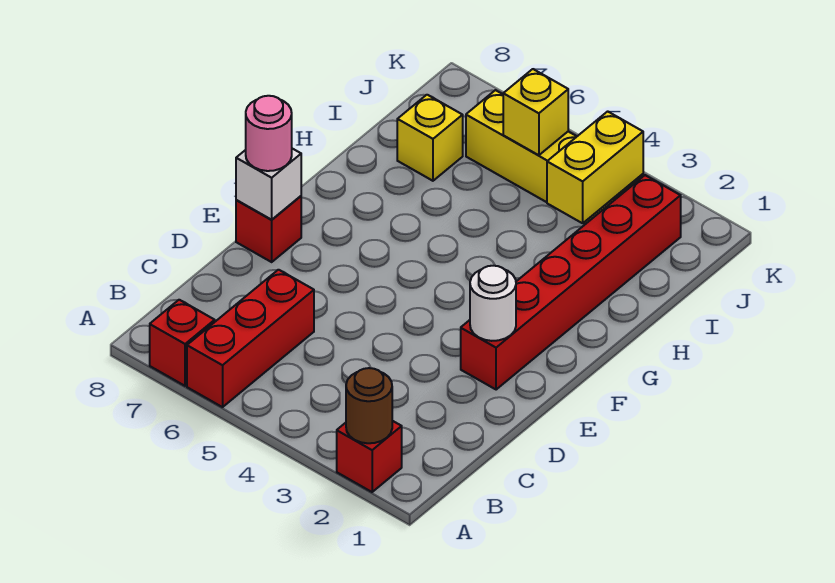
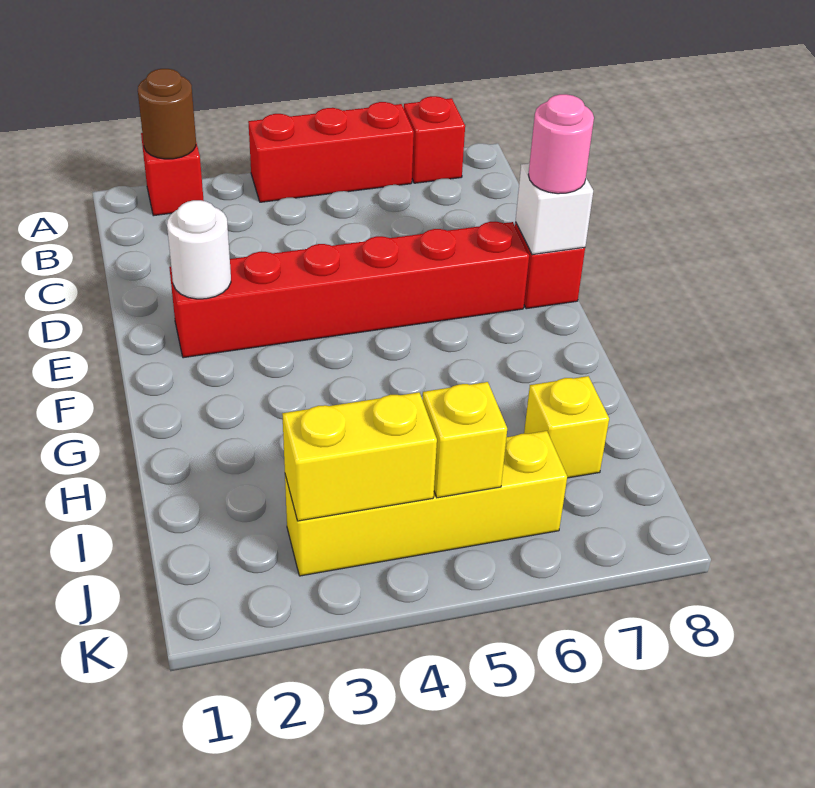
red 1x3 brick [187,270,314,407] -> red 1x3 brick turned to [248,102,414,202]
red 1x6 brick [461,175,681,390] -> red 1x6 brick turned to [169,222,529,358]
yellow 1x2 brick [547,111,643,223] -> yellow 1x2 brick turned to [282,392,437,521]

